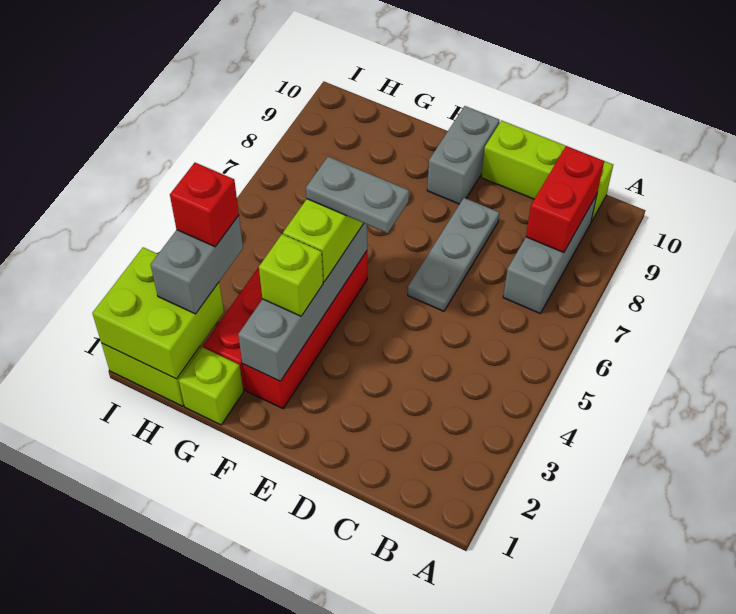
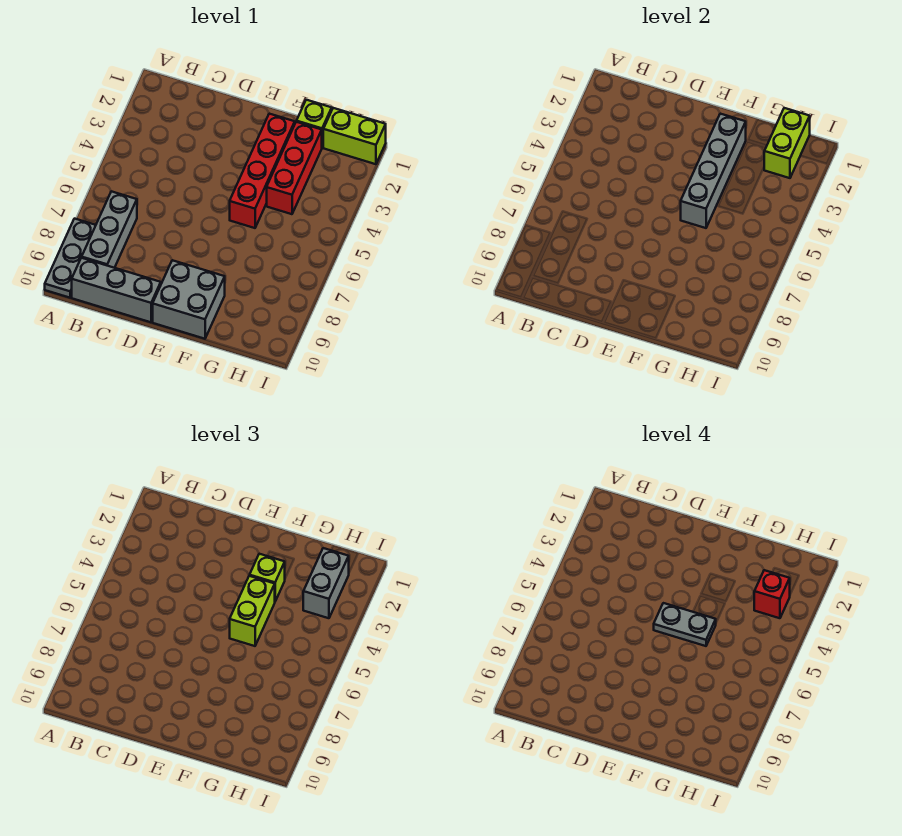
red 1x2 brick [526,146,604,253] -> none
lime 1x3 brick [481,120,613,222] -> grey 1x3 brick [72,258,161,322]
grey 1x3 plate [408,198,499,311] -> grey 1x3 plate moved to [45,219,96,298]
grey 1x2 brick [427,106,500,204] -> grey 2x2 brick [153,260,225,339]
lime 2x2 brick [92,247,224,379] -> lime 1x2 brick [764,108,810,178]

